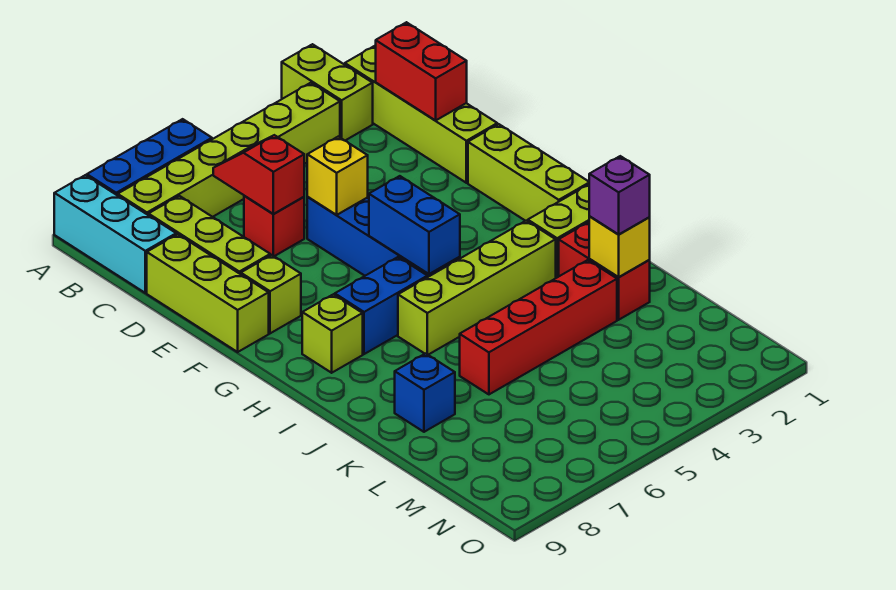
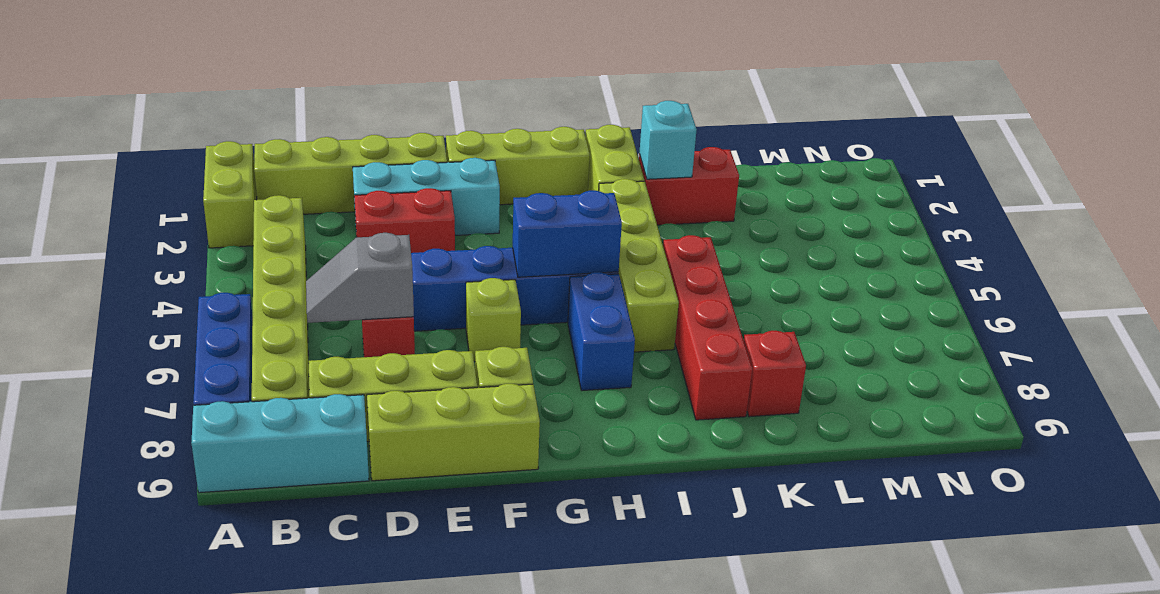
lime 1x2 brick [282,44,373,141] -> lime 1x2 brick turned to [203,141,257,248]
red 1x2 brick [376,22,467,121] -> red 1x2 brick moved to [354,188,455,253]
red 1x2 slope [213,135,304,214] -> grey 1x2 slope [306,233,414,323]
none -> cyan 1x3 brick [353,158,500,235]
yellow 1x1 brick [307,137,368,215] -> none
lime 1x1 brick [302,294,363,373] -> lime 1x1 brick moved to [466,278,521,362]
none -> cyan 1x1 brick [639,101,697,179]
yellow 1x1 brick [589,217,650,277] -> none
purple 1x1 brick [589,156,650,235] -> none
red 1x4 brick [460,260,617,394] -> red 1x4 brick moved to [663,235,752,420]
blue 1x1 brick [395,354,455,432] -> red 1x1 brick [744,331,806,417]

